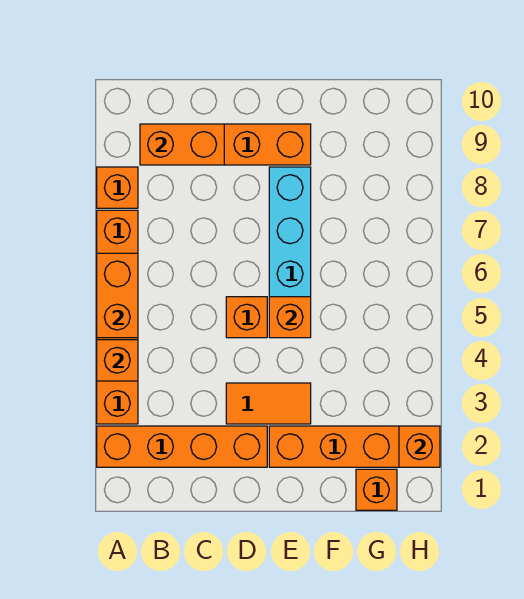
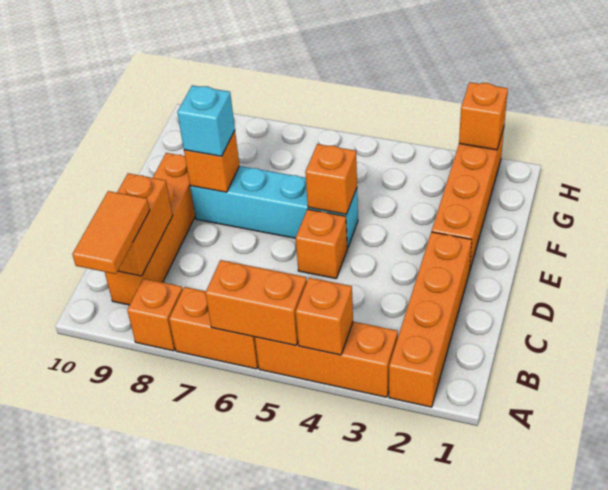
orange 1x2 tile [226,383,311,424] -> orange 1x2 tile moved to [72,191,150,274]
none -> cyan 1x1 brick [177,85,235,156]
orange 1x1 brick [356,469,397,510] -> orange 1x1 brick moved to [184,131,240,192]

